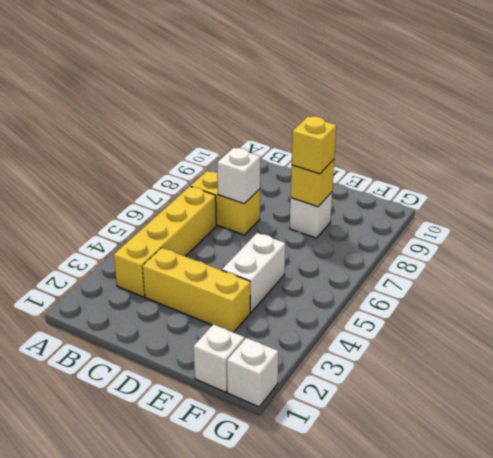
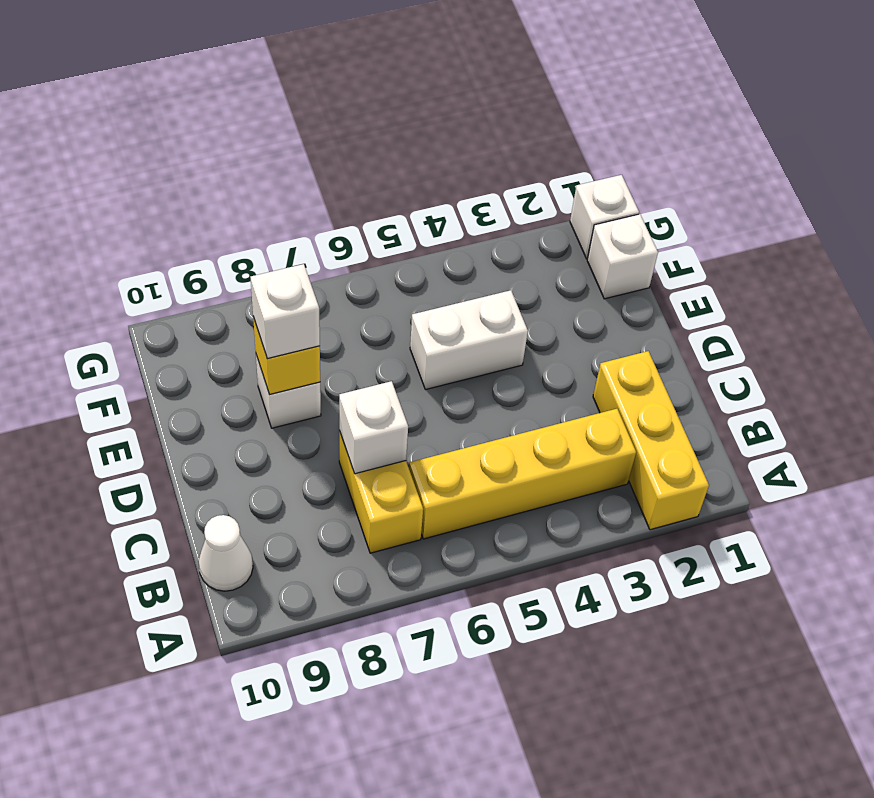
none -> white 1x1 cone [198,515,253,591]
yellow 1x3 brick [143,248,250,332] -> yellow 1x3 brick moved to [593,351,709,530]
yellow 1x1 brick [292,116,336,174] -> white 1x1 brick [251,264,320,359]

